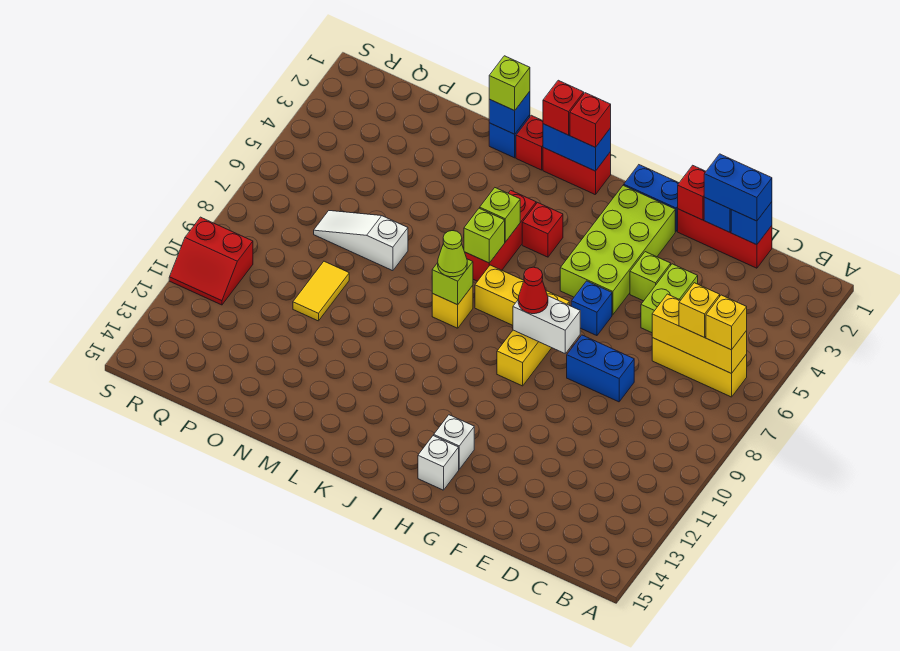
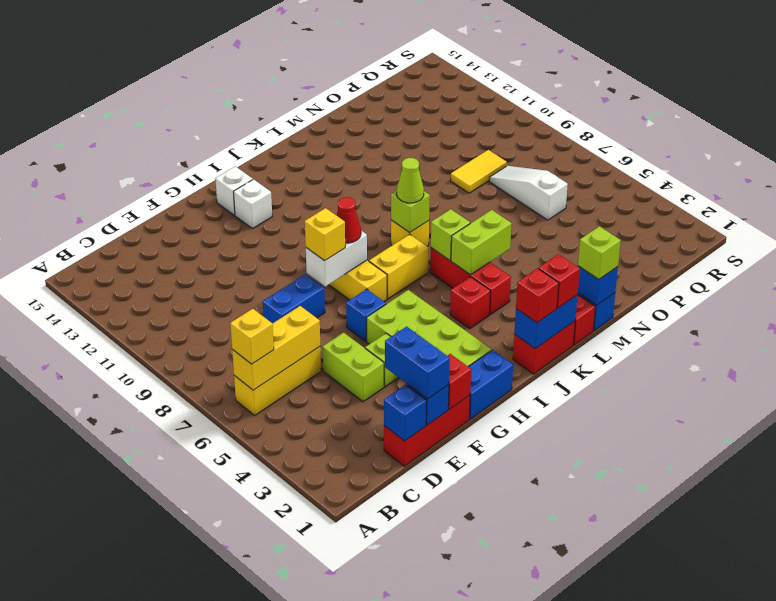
yellow 1x1 brick [679,283,720,338] -> yellow 1x1 brick moved to [305,208,345,261]
blue 1x2 brick [704,154,772,221] -> blue 1x2 brick turned to [385,327,450,399]
lime 1x1 brick [480,188,520,242] -> lime 1x2 brick [451,210,512,275]
white 1x3 slope [314,211,408,271] -> white 1x3 slope turned to [489,166,568,220]
yellow 1x2 tile [293,261,349,321] -> yellow 1x2 tile turned to [451,150,507,193]
red 2x2 slope [169,217,253,305] -> none

